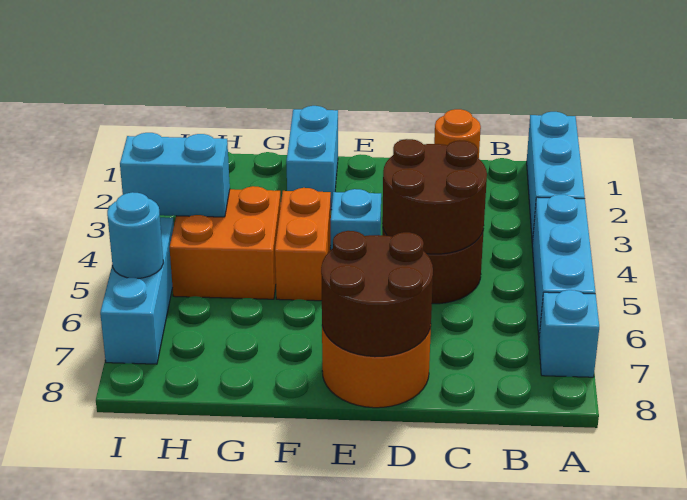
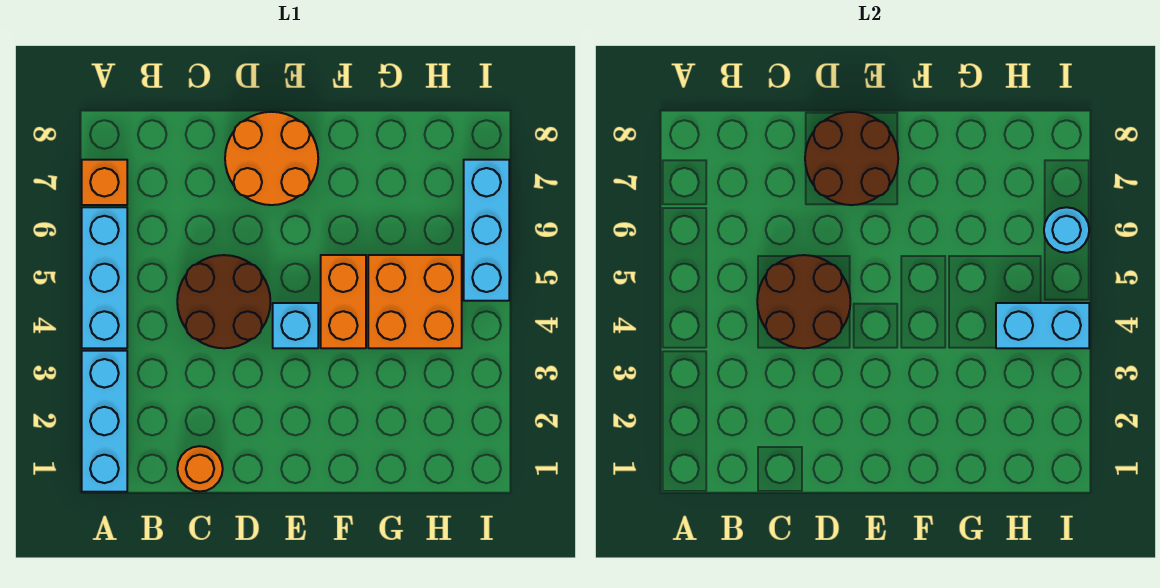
cyan 1x1 brick [539,290,599,377] -> orange 1x1 brick [82,160,127,205]
cyan 1x2 brick [286,106,338,210] -> none

